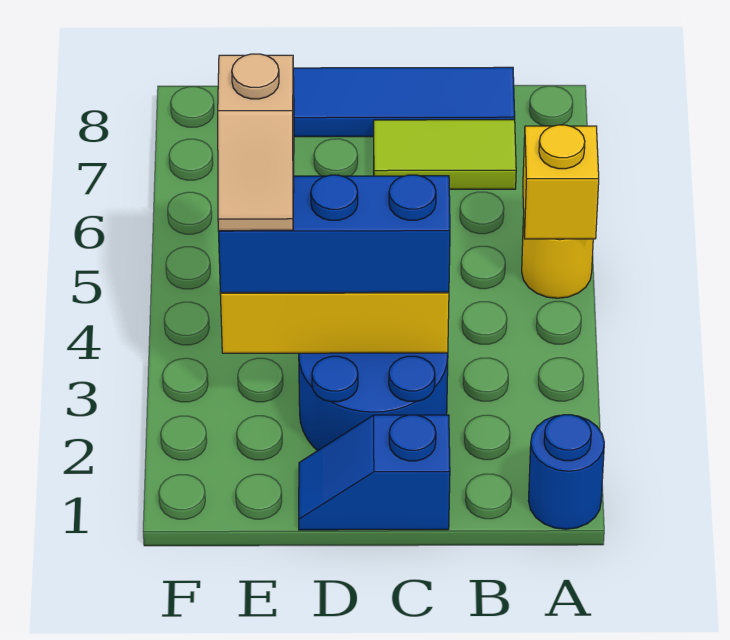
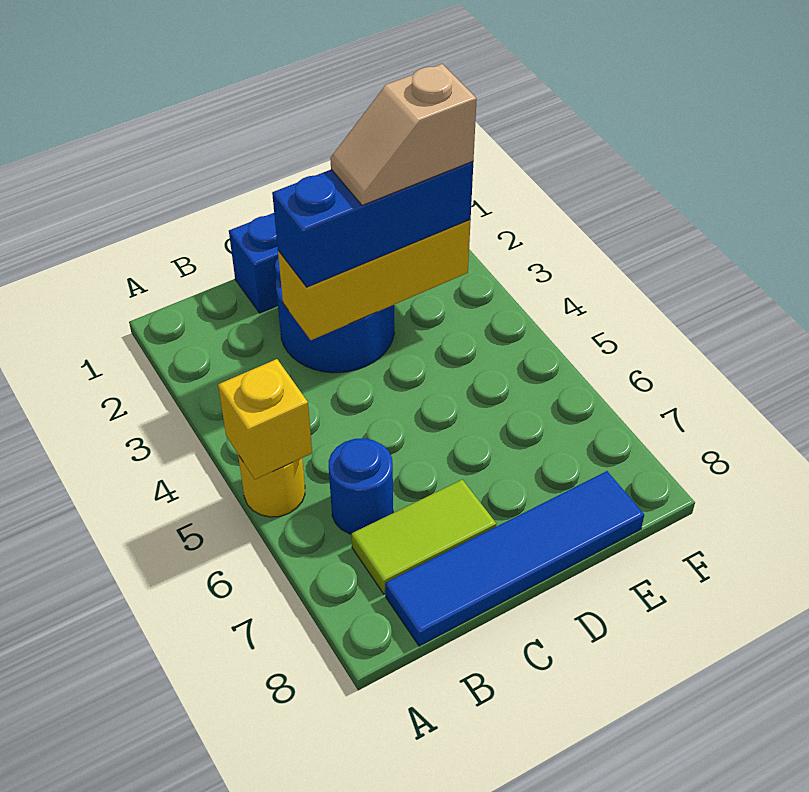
blue 1x1 round brick [528,415,604,529] -> blue 1x1 round brick moved to [329,438,393,534]
tan 1x2 slope [218,54,294,231] -> tan 1x2 slope turned to [330,64,477,205]

